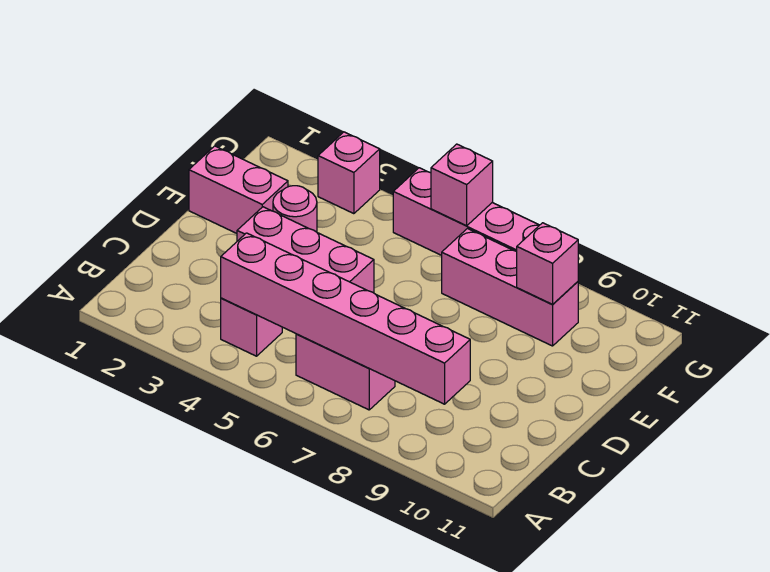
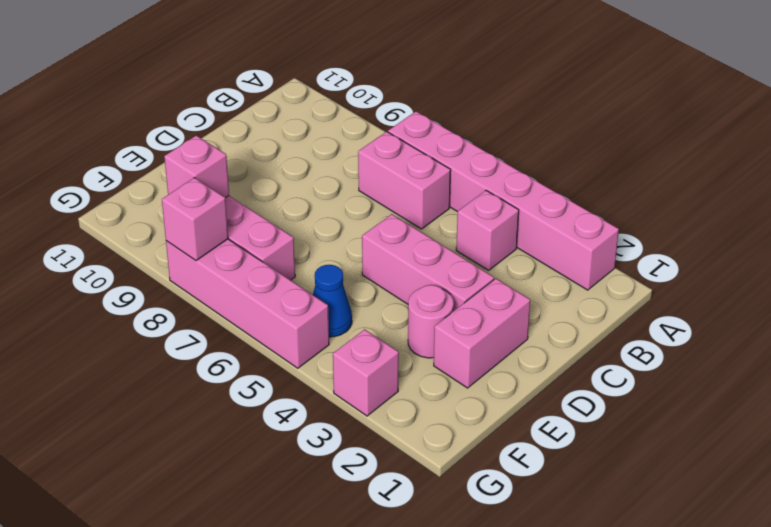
pink 1x6 brick [221,233,470,404] -> pink 1x6 brick moved to [388,111,619,290]
pink 1x2 brick [189,146,288,233] -> pink 1x2 brick turned to [434,278,530,388]
none -> blue 1x1 cone [313,265,352,337]
pink 1x1 brick [431,144,493,226] -> pink 1x1 brick moved to [162,178,228,261]

